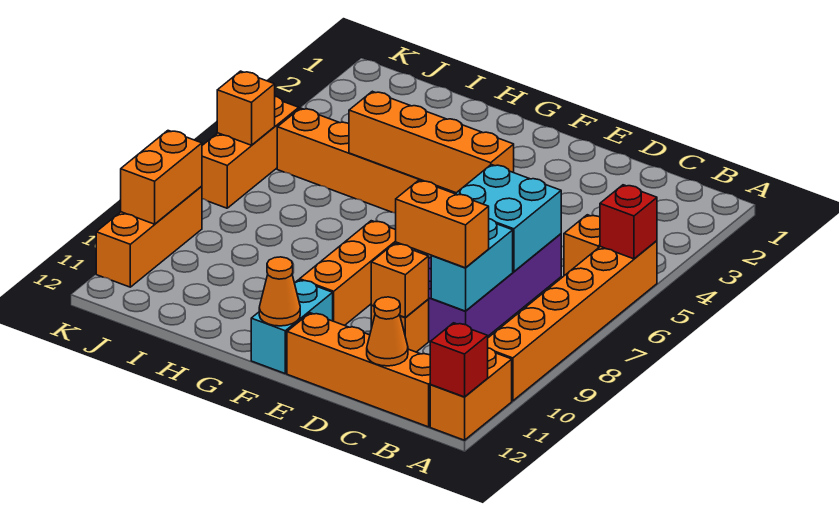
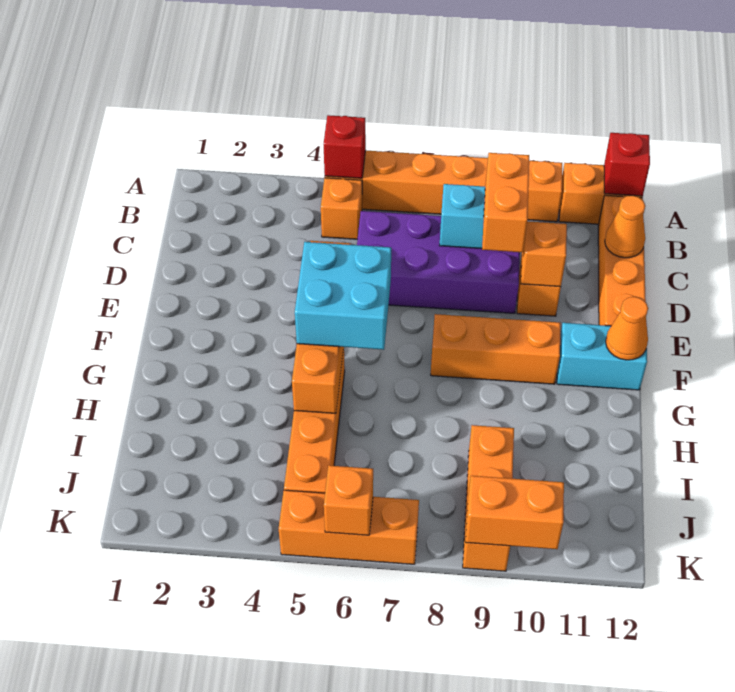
cyan 2x2 brick [456,164,561,272] -> cyan 2x2 brick moved to [295,242,391,350]
orange 1x3 brick [96,186,202,287] -> orange 1x3 brick turned to [463,425,514,571]

